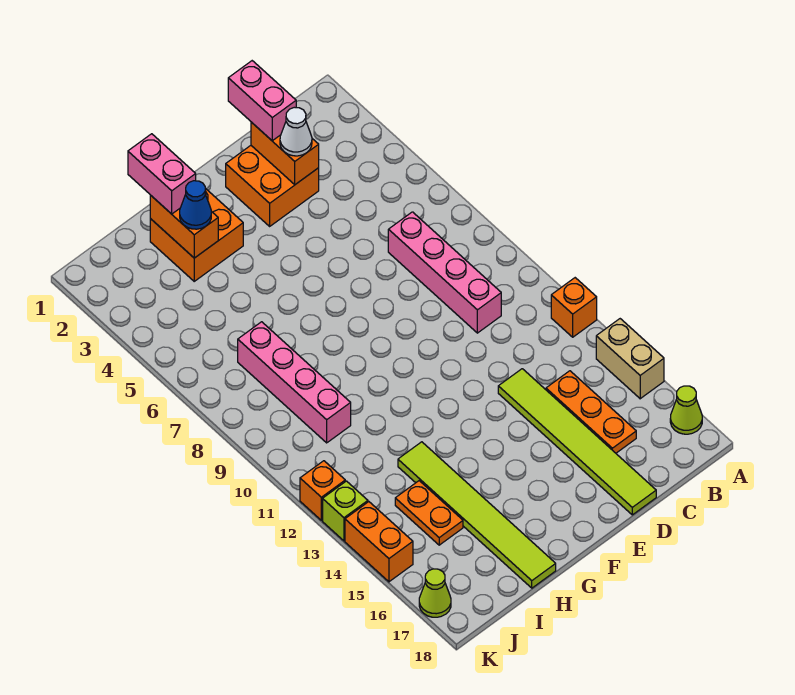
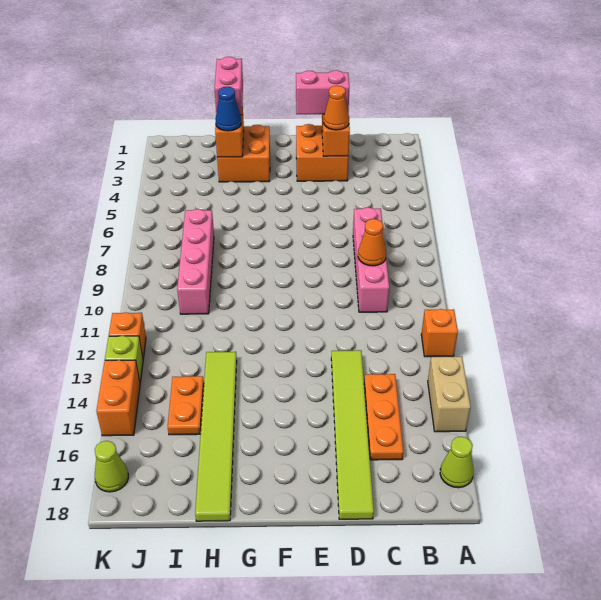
none -> orange 1x1 cone [358,219,386,266]
pink 1x2 brick [228,61,296,141] -> pink 1x2 brick turned to [296,70,350,114]
white 1x1 cone [280,107,312,156] -> orange 1x1 cone [324,86,349,130]

